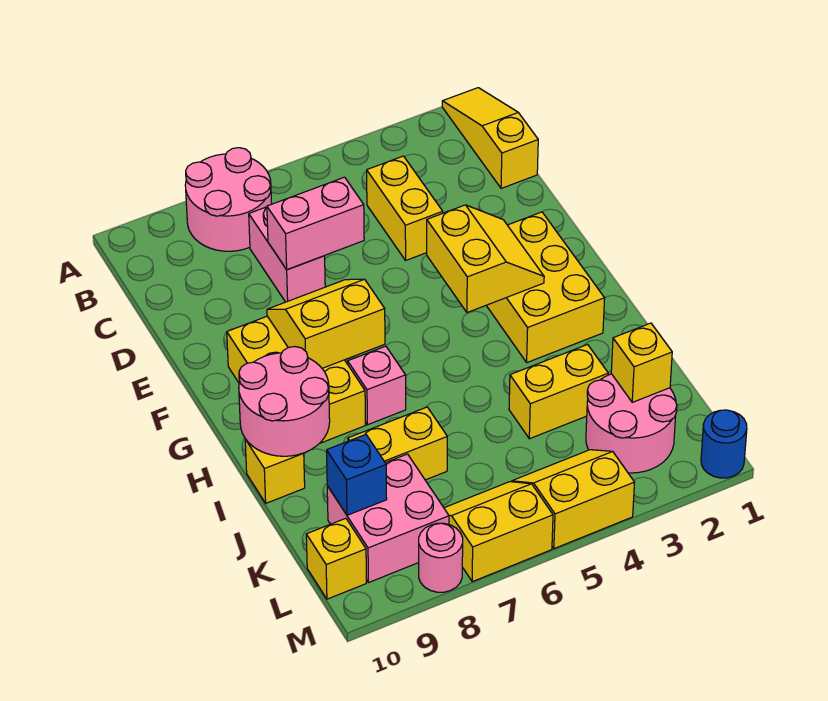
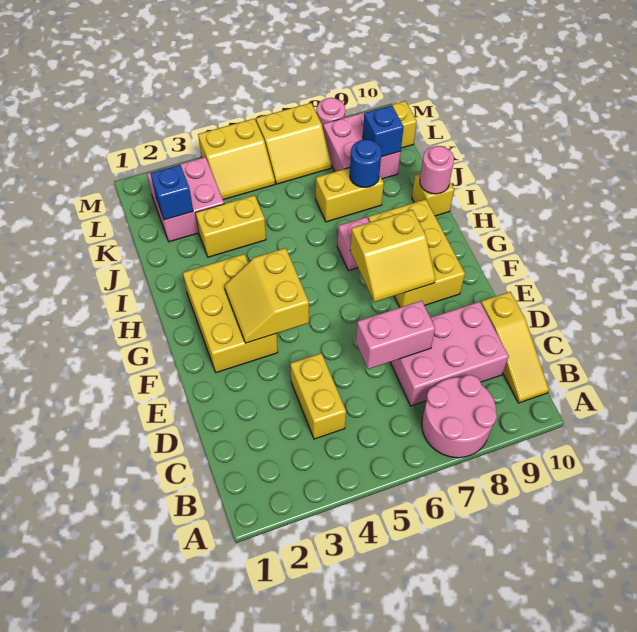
yellow 1x3 slope [442,88,538,188] -> yellow 1x3 slope moved to [481,292,549,403]
pink 1x2 brick [249,207,325,302] -> pink 2x3 brick [390,302,509,406]
pink 2x2 round brick [239,347,330,456] -> pink 1x1 round brick [420,146,454,194]
pink 2x2 round brick [586,374,677,473] -> pink 2x2 brick [147,157,224,242]
yellow 1x1 brick [611,323,672,402] -> blue 1x1 brick [150,165,193,220]
blue 1x1 round brick [701,410,747,478] -> blue 1x1 round brick moved to [350,140,382,188]

